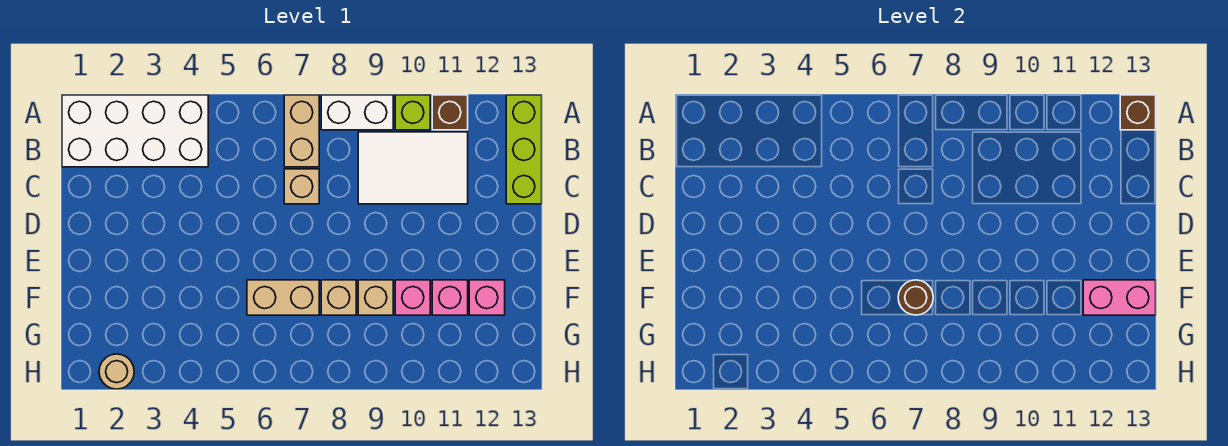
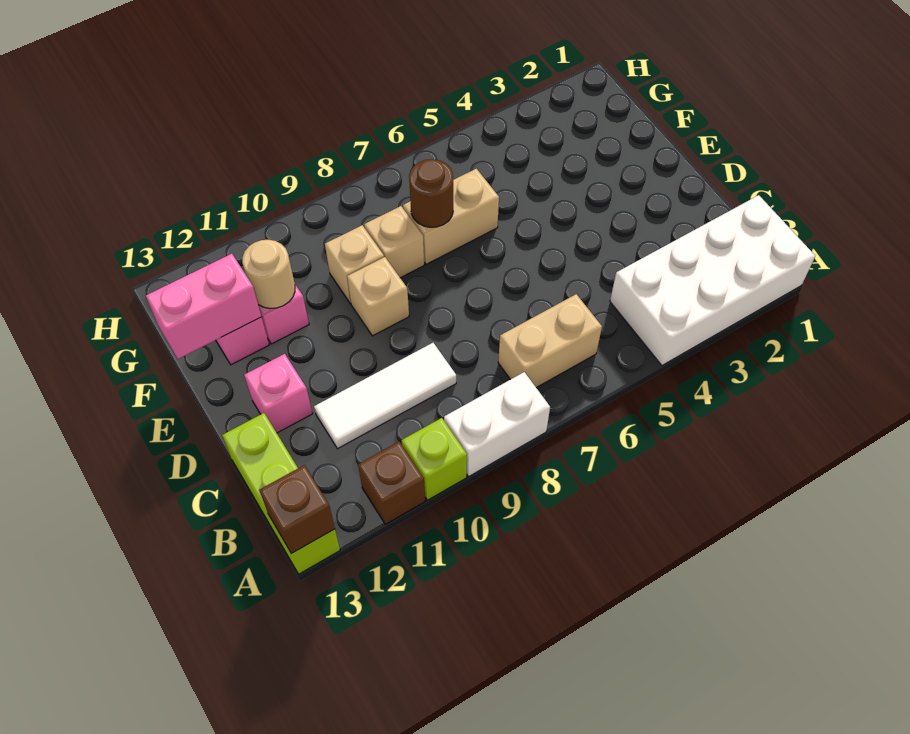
tan 1x2 brick [284,95,319,167] -> tan 1x2 brick turned to [498,294,602,388]
white 2x3 tile [358,132,468,204] -> white 1x3 tile [314,343,456,449]
tan 1x1 brick [284,169,319,204] -> tan 1x1 brick moved to [347,257,409,336]
pink 1x1 brick [395,280,430,315] -> pink 1x1 brick moved to [244,354,313,433]
tan 1x1 round brick [99,354,134,389] -> tan 1x1 round brick moved to [242,240,295,309]

